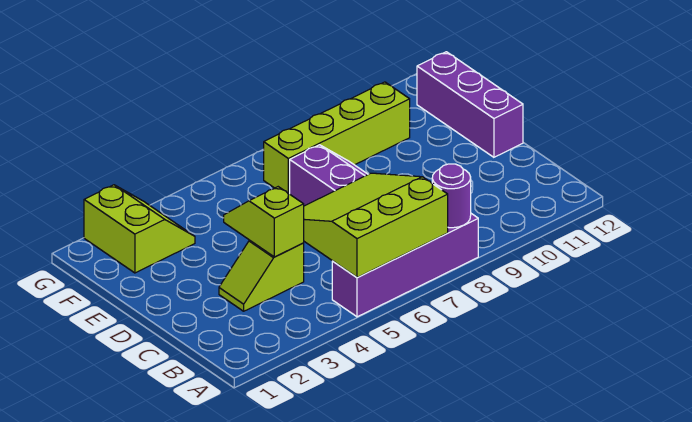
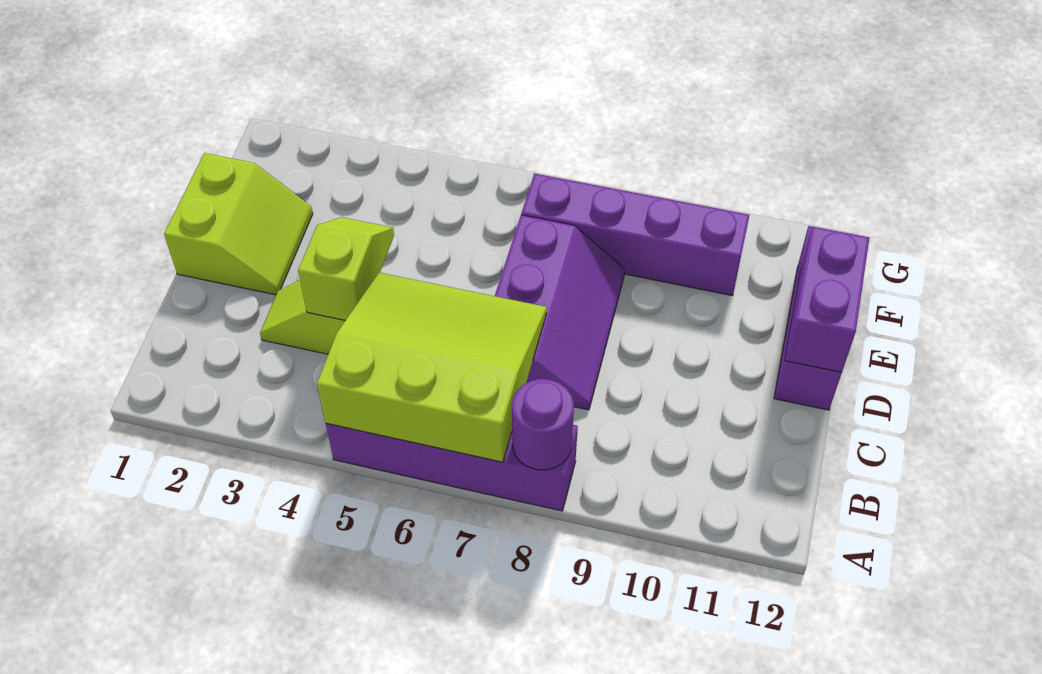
none -> purple 1x2 brick [785,226,869,372]
lime 2x2 slope [84,185,195,273] -> lime 2x2 slope moved to [164,153,313,295]
lime 1x4 brick [264,82,410,194] -> purple 1x4 brick [521,173,749,296]

